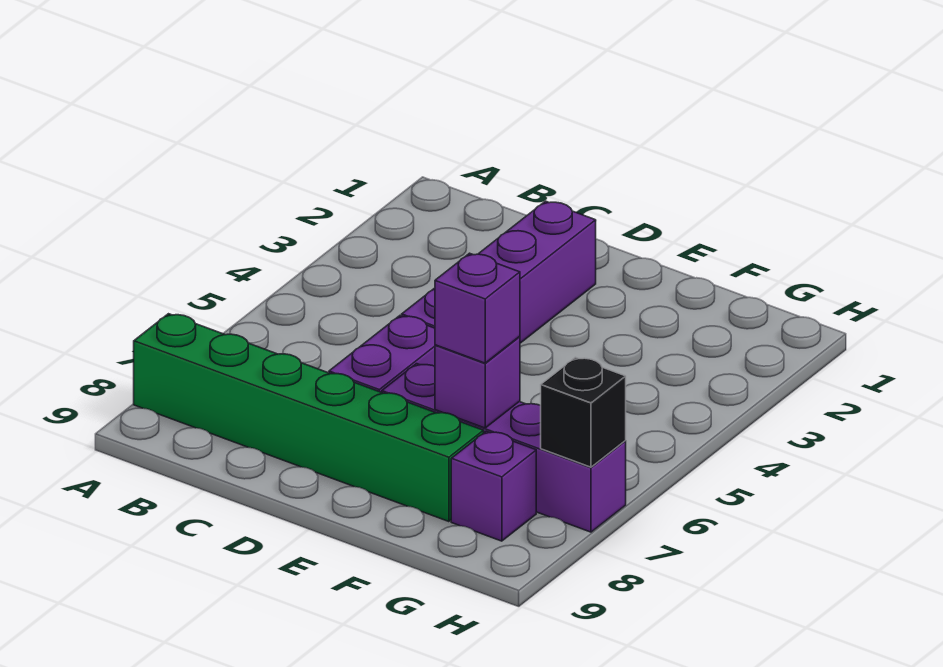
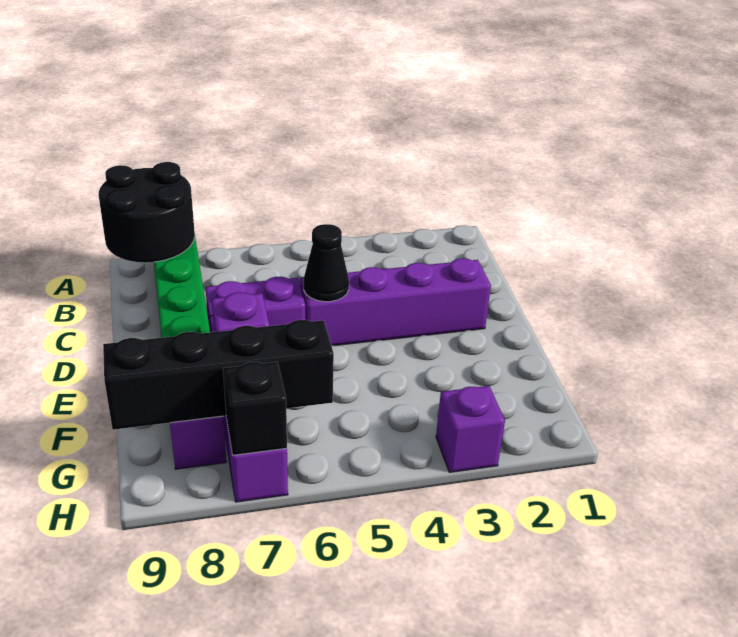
none -> black 2x2 round brick [98,162,195,263]
none -> black 1x1 cone [304,224,349,302]
purple 1x1 brick [435,253,520,363] -> purple 1x1 brick moved to [436,386,505,472]
none -> black 1x4 brick [103,320,334,430]

